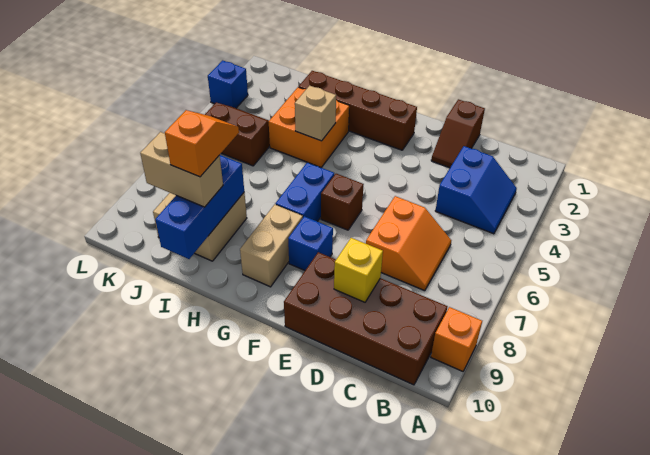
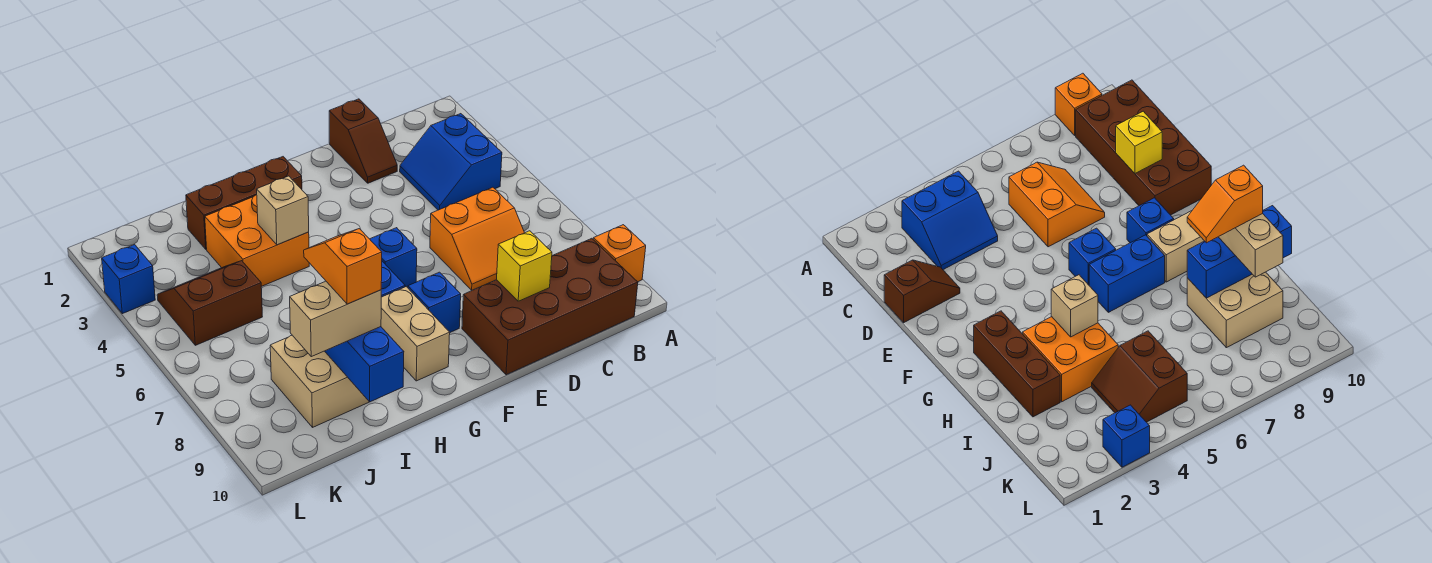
blue 2x2 slope [435,146,517,234] -> blue 2x2 slope turned to [400,114,502,210]
orange 2x2 slope [366,196,451,291] -> orange 2x2 slope turned to [430,187,524,290]
brown 1x4 brick [299,71,417,150] -> brown 1x3 brick [186,157,302,249]
brown 1x1 brick [321,174,364,230] -> blue 1x1 brick [370,228,417,287]

